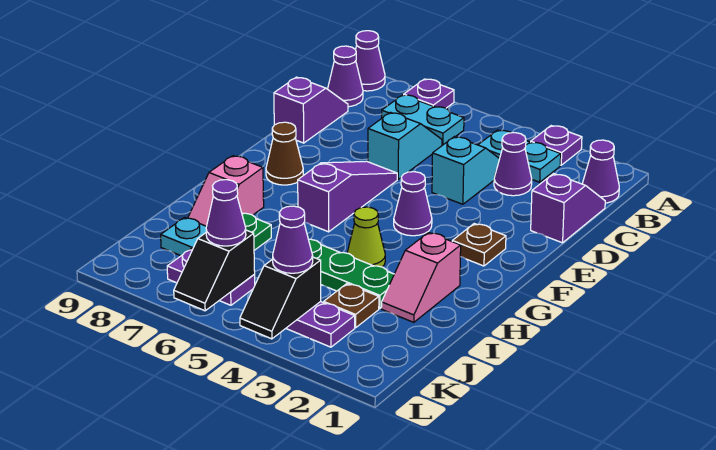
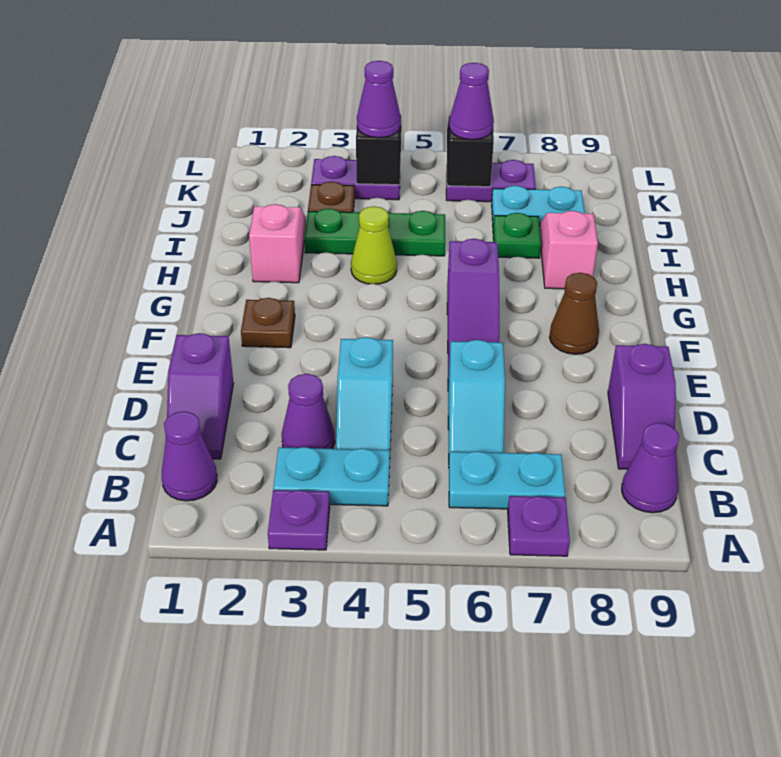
purple 1x1 cone [356,31,385,91] -> none
purple 1x1 cone [394,172,432,236] -> none

